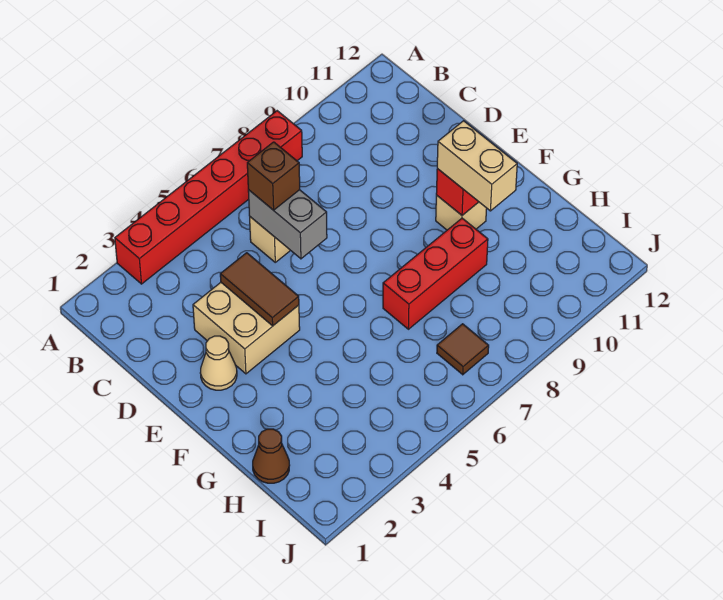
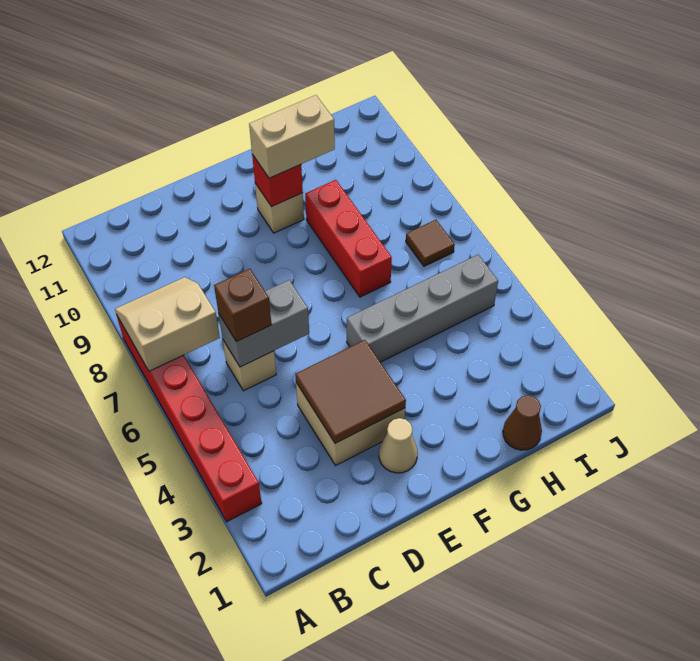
none -> tan 2x2 slope [115,277,220,371]
brown 1x2 tile [220,253,299,326] -> brown 2x2 tile [295,340,406,443]
none -> grey 1x4 brick [347,255,498,362]

